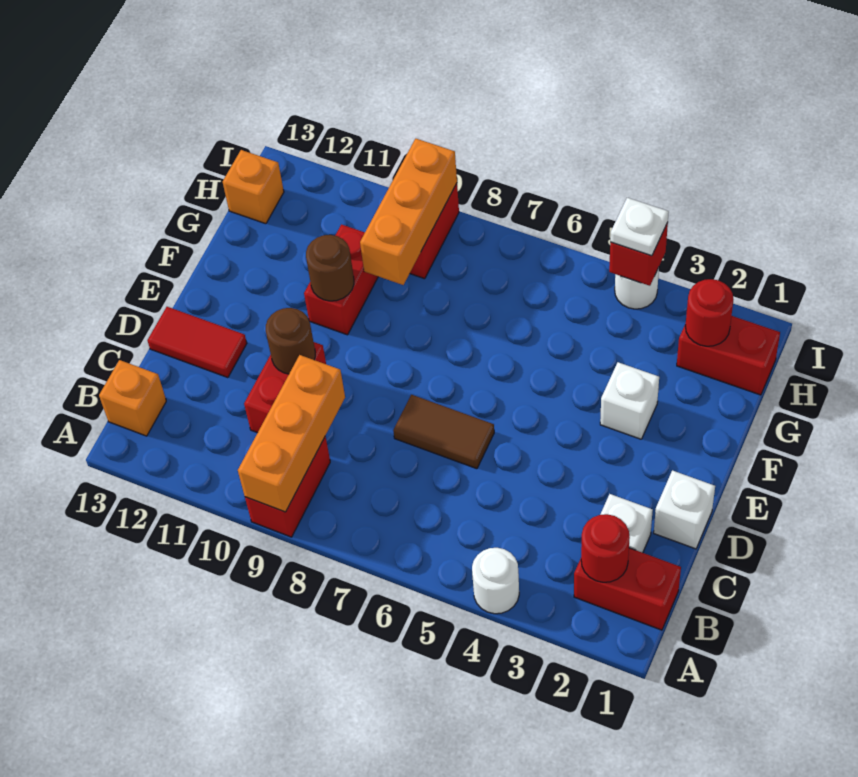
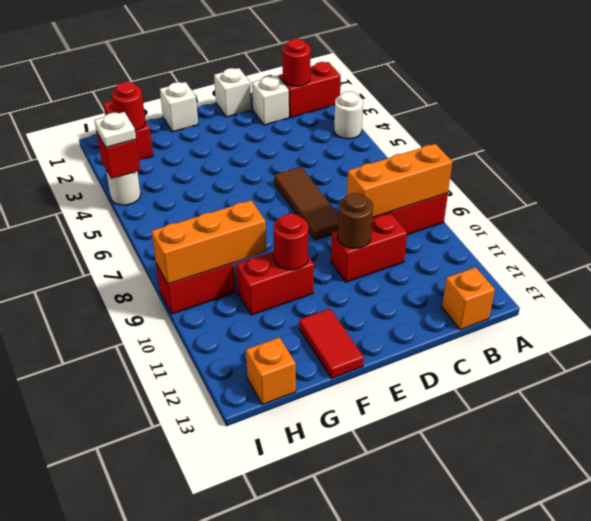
red 1x2 brick [574,548,681,630] -> red 1x2 brick turned to [278,62,341,118]
brown 1x2 tile [393,395,494,469] -> brown 1x3 tile [274,167,339,240]
red 1x2 tile [147,307,247,378] -> red 1x2 tile moved to [299,309,364,378]
white 1x1 brick [600,362,659,439] -> white 1x1 brick moved to [160,82,198,132]
brown 1x1 round brick [306,235,354,301] -> red 1x1 round brick [274,213,308,270]

